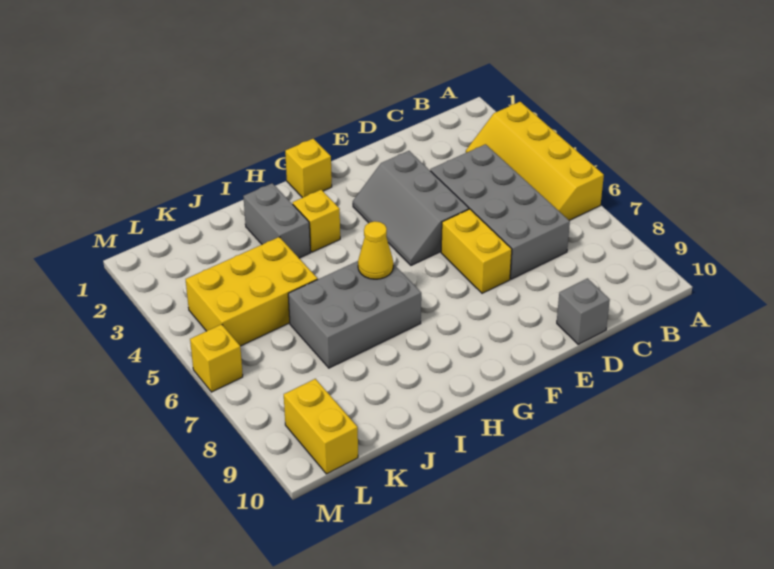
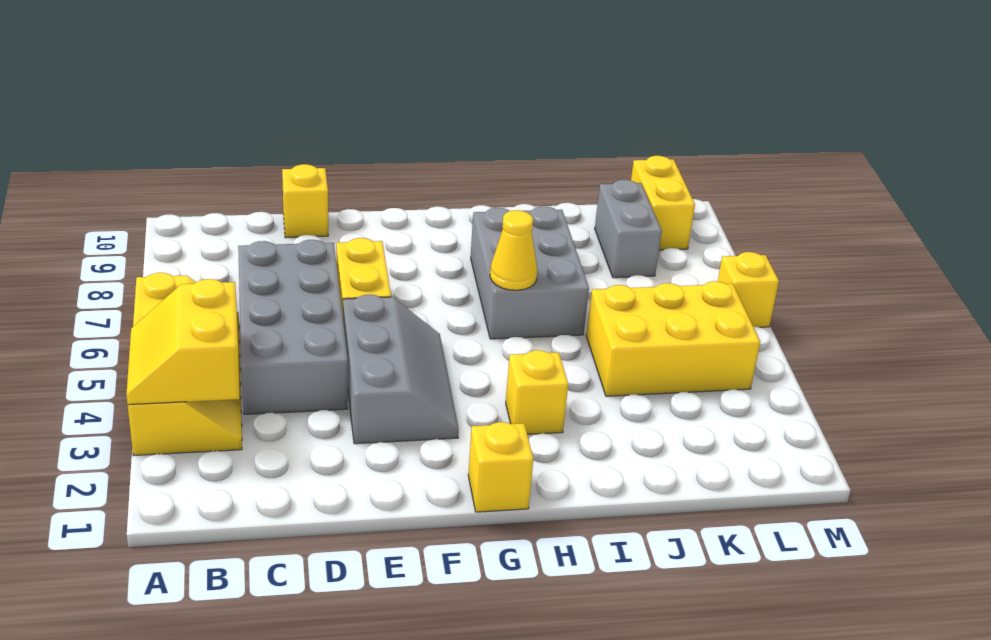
none -> yellow 2x2 slope [126,279,239,405]
grey 1x1 brick [557,279,610,344] -> yellow 1x1 brick [282,164,328,238]
grey 2x3 brick [288,261,421,368] -> grey 2x3 brick turned to [471,206,589,339]
grey 1x2 brick [243,183,310,258] -> grey 1x2 brick moved to [595,180,662,278]

